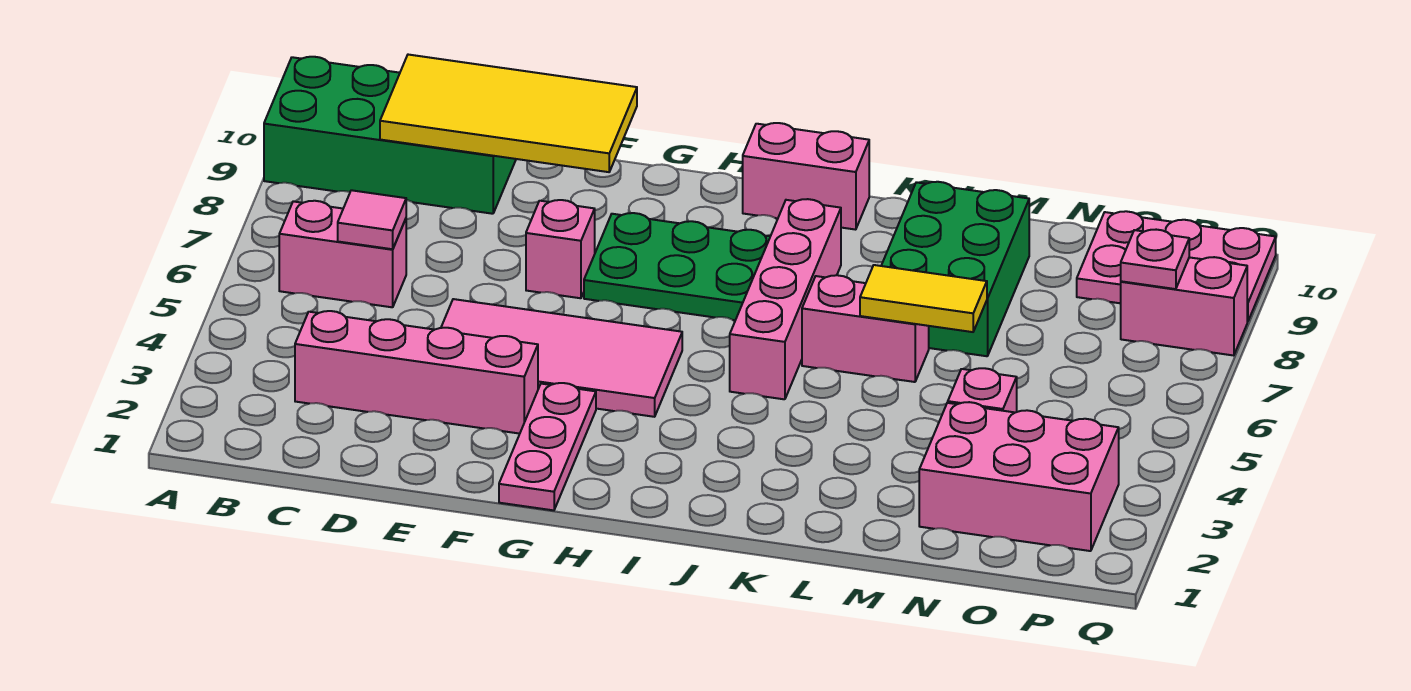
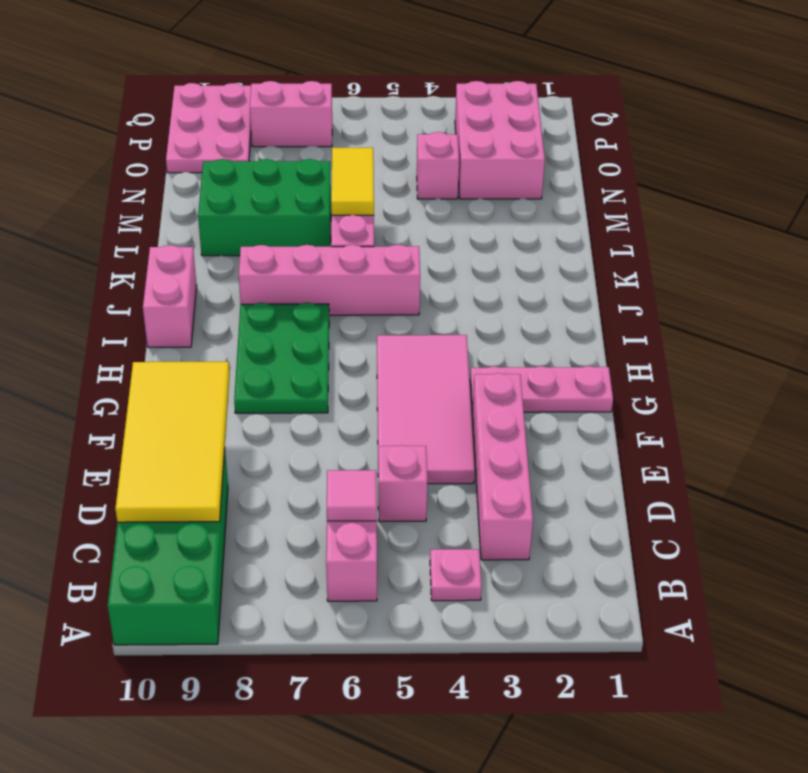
pink 1x1 brick [526,200,595,298] -> pink 1x1 brick moved to [378,445,427,522]
pink 1x2 brick [1121,257,1247,356] -> pink 1x2 brick turned to [250,81,332,147]
pink 1x1 plate [1121,230,1189,289] -> pink 1x1 plate moved to [430,549,482,601]

